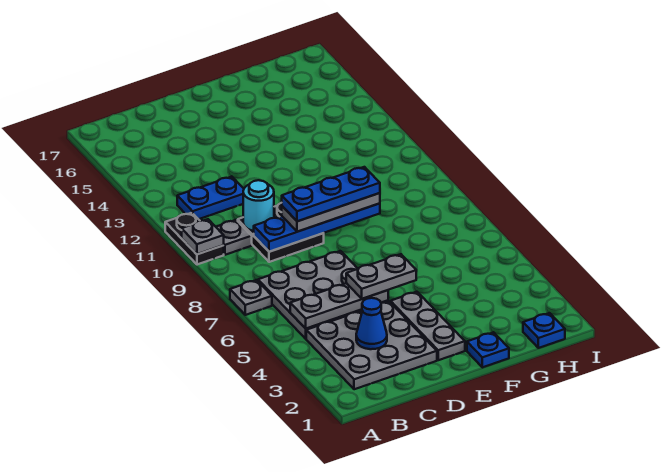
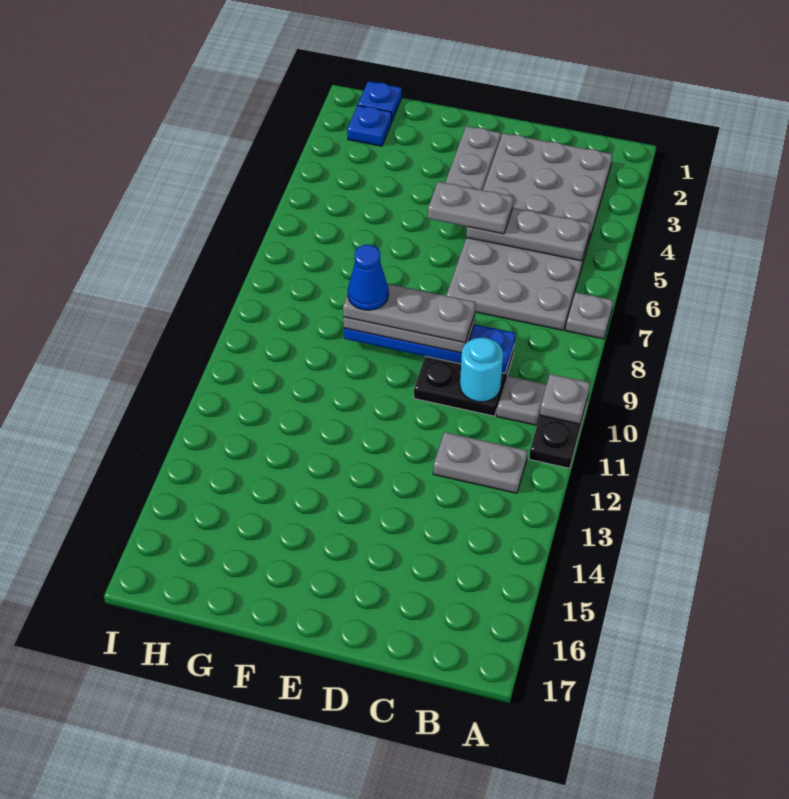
blue 1x2 plate [177,177,244,219] -> grey 1x2 plate [433,432,527,493]
blue 1x1 cone [356,298,387,349] -> blue 1x1 cone moved to [348,245,389,310]
blue 1x3 plate [282,167,380,221] -> grey 1x3 plate [343,284,476,343]
blue 1x1 plate [467,332,509,367] -> blue 1x1 plate moved to [347,106,392,146]

